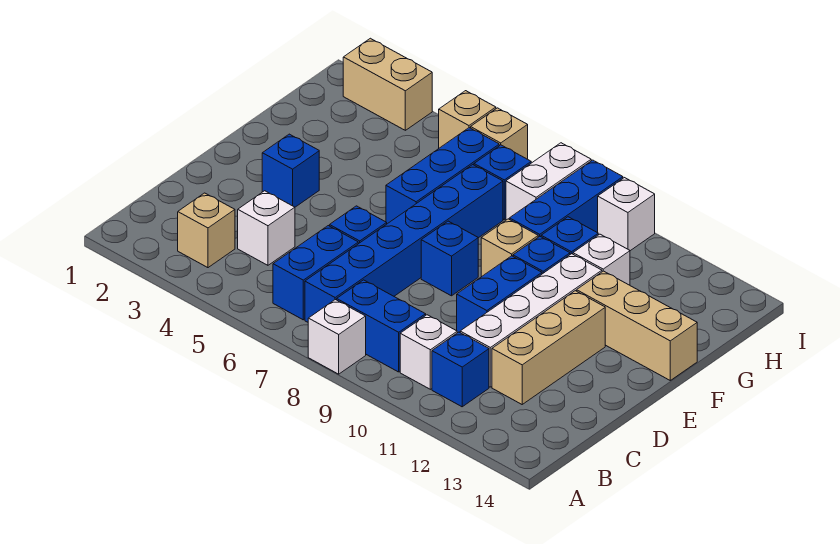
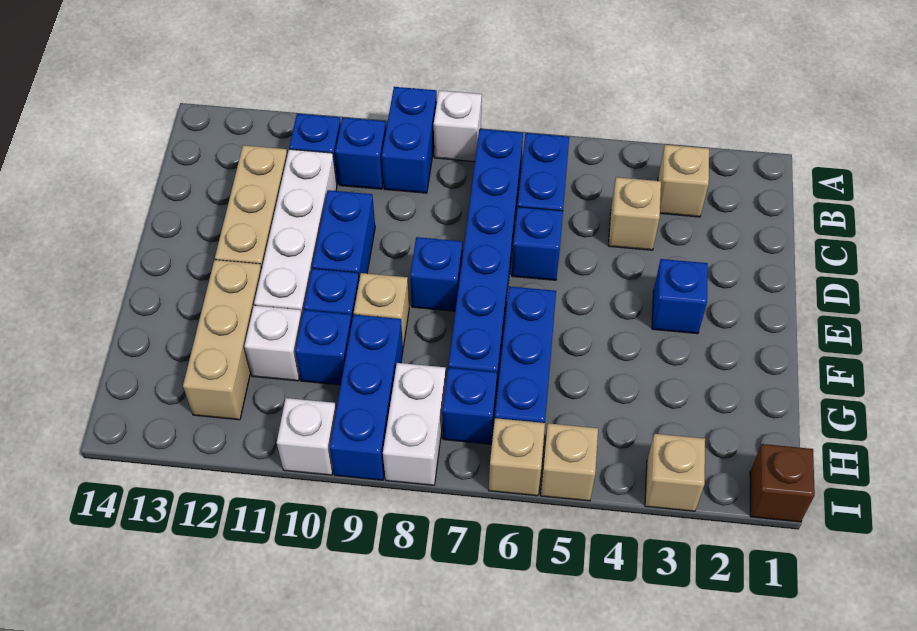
blue 1x2 brick [337,280,426,372] -> blue 1x2 brick turned to [382,87,437,193]
white 1x1 brick [400,315,457,389] -> blue 1x1 brick [335,118,386,189]
white 1x1 brick [238,191,295,265] -> tan 1x1 brick [608,177,661,250]
tan 1x3 brick [577,271,697,380] -> tan 1x3 brick turned to [183,260,262,420]
none -> brown 1x1 brick [750,444,815,522]
tan 1x2 brick [343,38,432,130] -> tan 1x1 brick [645,434,705,511]

